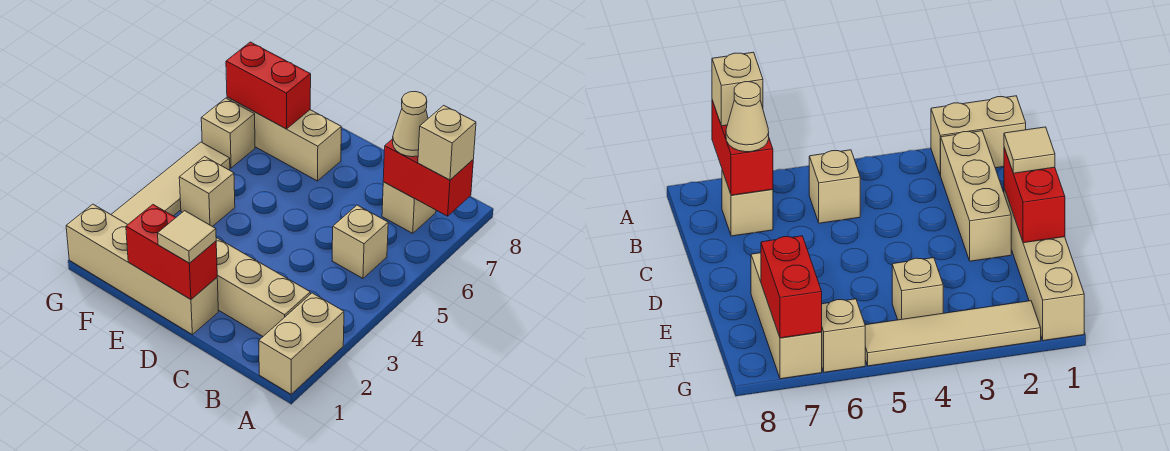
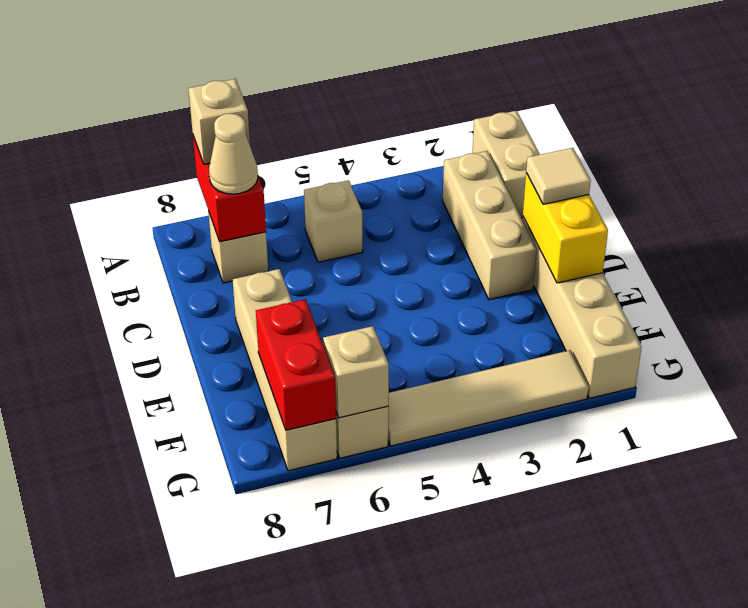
tan 1x2 brick [259,293,344,394] -> tan 1x2 brick turned to [473,111,540,218]
red 1x2 brick [126,205,217,299] -> yellow 1x2 brick [523,173,608,283]
tan 1x3 brick [227,97,341,181] -> tan 1x4 brick [233,269,337,471]
tan 1x1 brick [179,156,235,227] -> tan 1x1 brick moved to [323,326,389,418]

